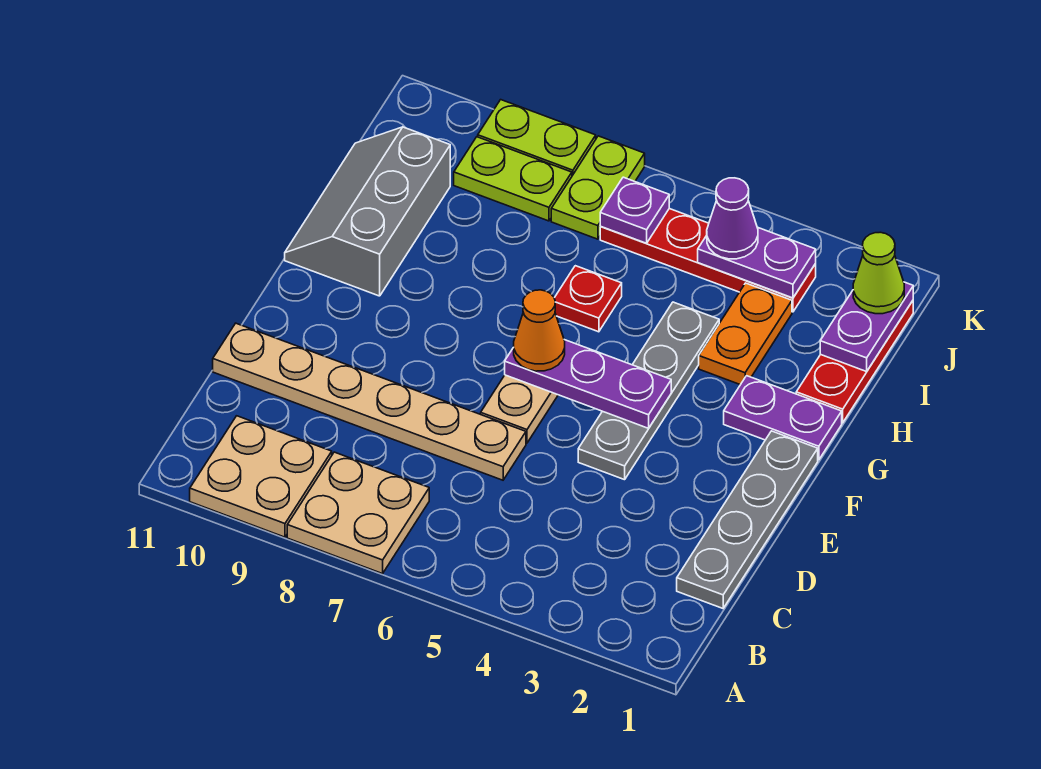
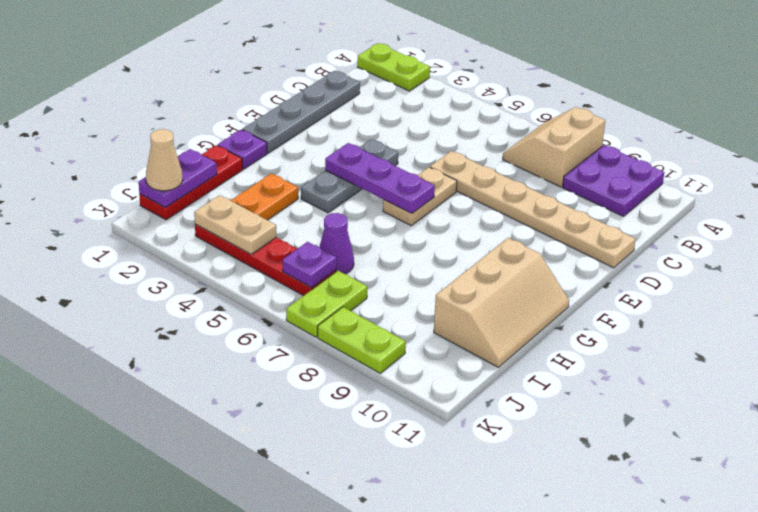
tan 2x2 plate [287,452,429,574] -> tan 2x2 slope [503,107,605,187]
tan 2x2 plate [190,416,332,537] -> purple 2x2 plate [563,145,664,216]
grey 1x4 plate [578,302,719,480] -> grey 1x3 plate [301,139,398,213]
orange 1x1 cone [514,290,565,371] -> none
purple 1x2 plate [724,376,842,460] -> purple 1x1 plate [218,130,267,169]
grey 2x3 slope [285,127,450,296] -> tan 2x3 slope [434,238,569,367]
red 1x1 plate [554,266,622,332] -> none
lime 1x1 cone [853,232,904,314] -> tan 1x1 cone [146,129,183,191]
purple 1x2 plate [698,227,816,298] -> tan 1x2 plate [194,195,276,254]
purple 1x1 cone [707,178,758,259] -> purple 1x1 cone moved to [319,213,354,274]
lime 1x2 plate [454,137,572,221] -> lime 1x2 plate moved to [357,43,430,91]

